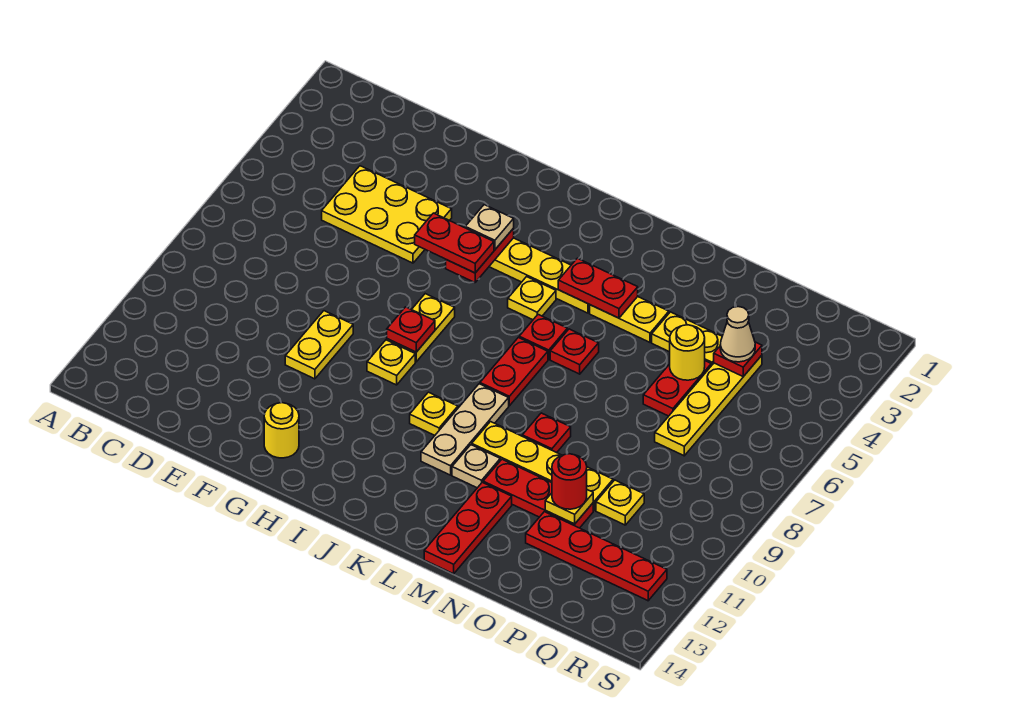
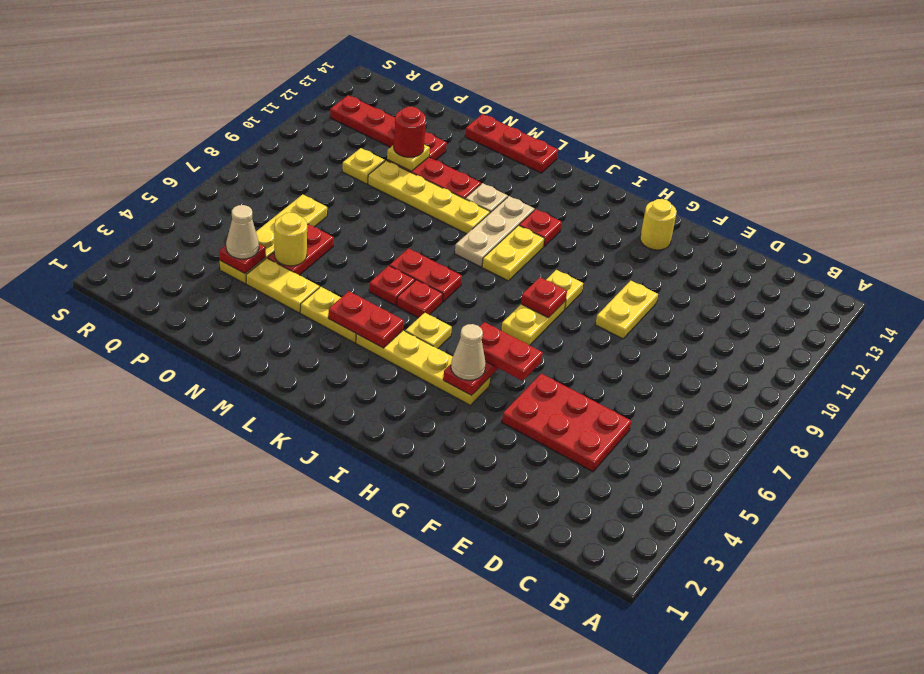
yellow 2x3 plate [322,166,452,263] -> red 2x3 plate [502,374,631,472]
tan 1x1 plate [465,205,514,250] -> tan 1x1 cone [451,324,486,380]
yellow 1x1 plate [410,392,458,435] -> yellow 1x2 plate [482,226,544,281]
red 1x2 plate [480,337,548,406] -> red 1x2 plate turned to [390,248,462,302]
red 1x1 plate [522,413,571,453] -> red 1x1 plate moved to [519,209,562,247]
red 1x3 plate [424,482,512,574] -> red 1x3 plate turned to [465,114,558,173]

